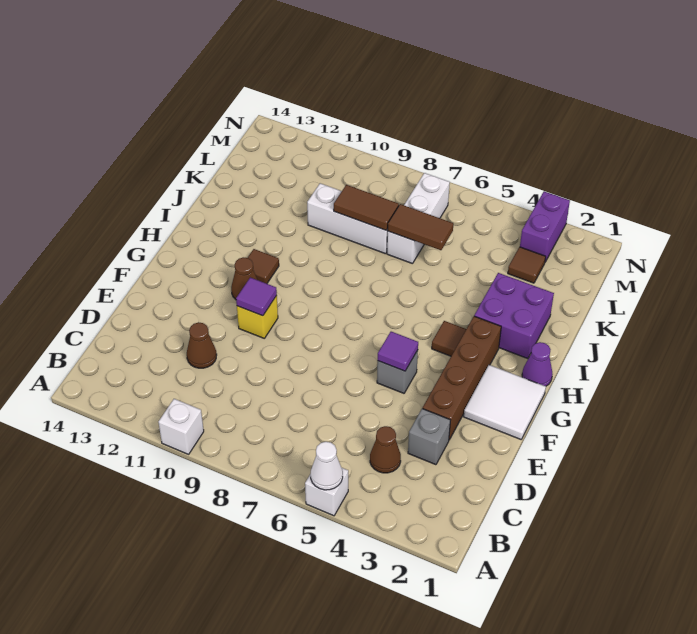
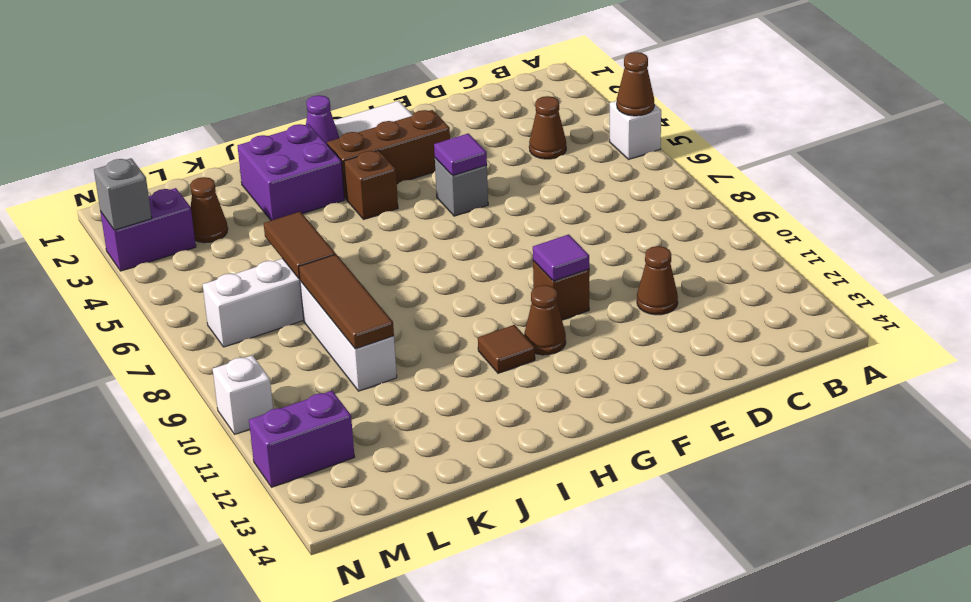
white 1x1 cone [311,442,343,490] -> brown 1x1 cone [617,52,654,116]
white 1x1 brick [158,399,204,454] -> white 1x1 brick moved to [213,355,273,434]
grey 1x1 brick [408,409,450,465] -> grey 1x1 brick moved to [94,158,152,230]
brown 1x4 brick [423,316,501,440] -> brown 1x3 brick [327,110,450,200]
yellow 1x1 brick [237,296,278,338] -> brown 1x1 brick [533,261,589,320]
brown 1x1 tile [432,321,466,356] -> brown 1x1 brick [344,150,398,219]
brown 1x2 tile [334,185,399,230] -> brown 1x3 tile [299,254,394,349]
brown 1x1 tile [508,247,546,283] -> brown 1x1 cone [190,177,228,243]
none -> purple 1x2 brick [249,391,354,487]

